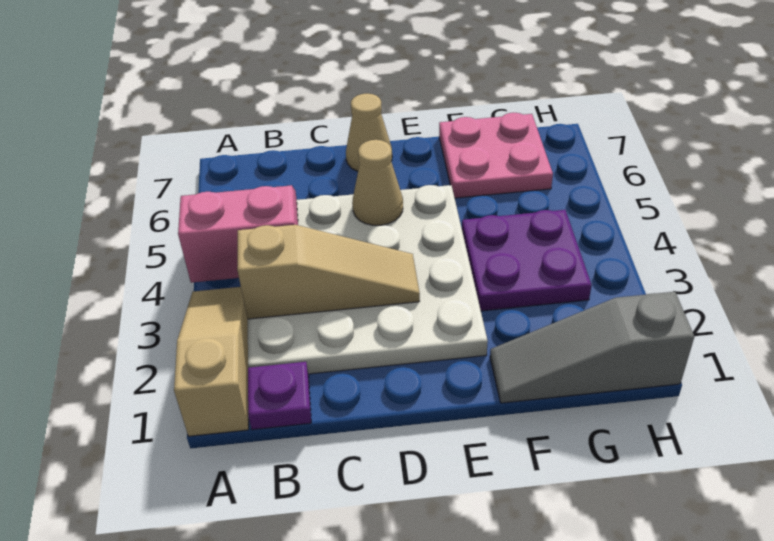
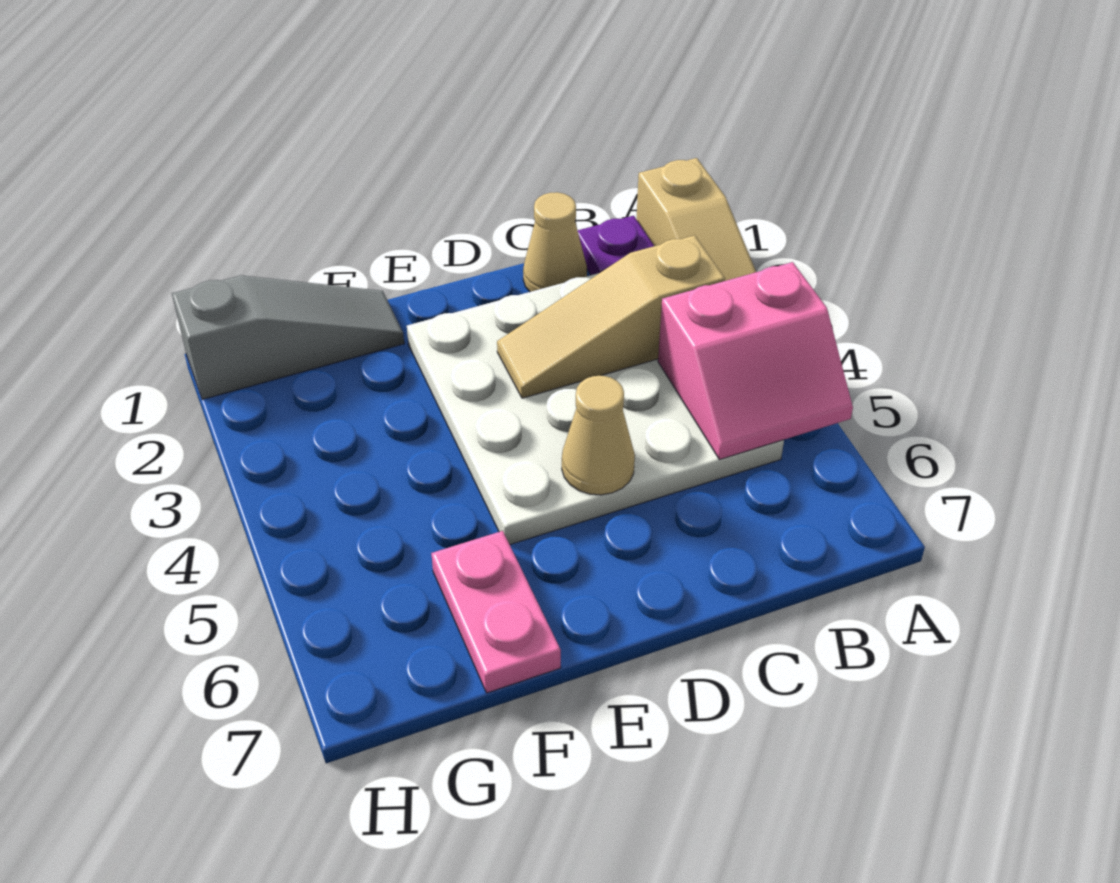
tan 1x1 cone [346,93,392,171] -> tan 1x1 cone moved to [523,192,587,292]
purple 2x2 plate [462,210,592,311] -> none
pink 2x2 plate [439,113,553,198] -> pink 1x2 plate [431,531,561,693]

